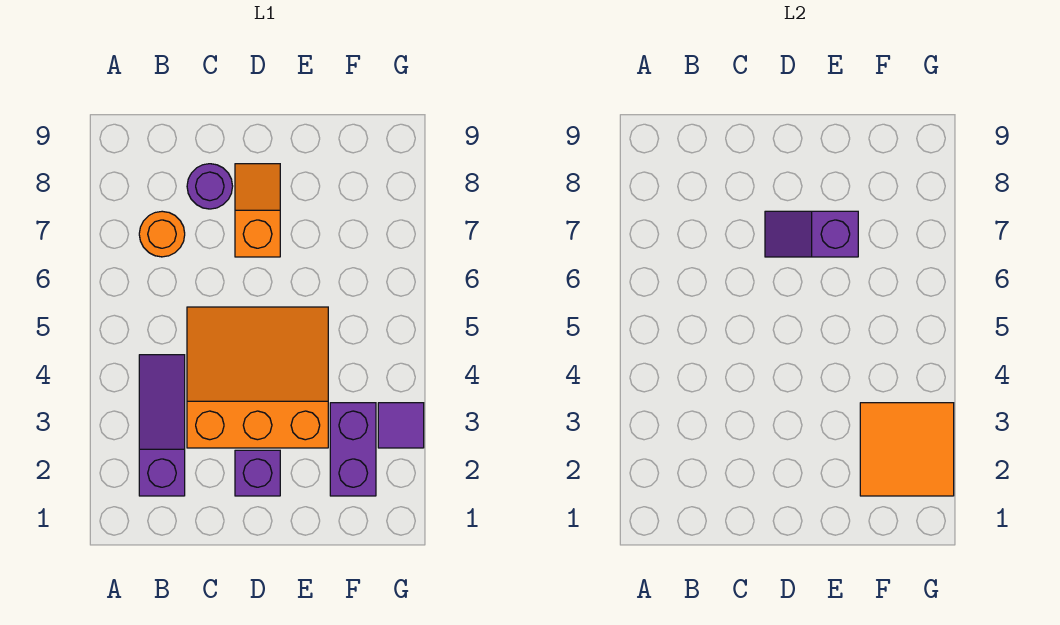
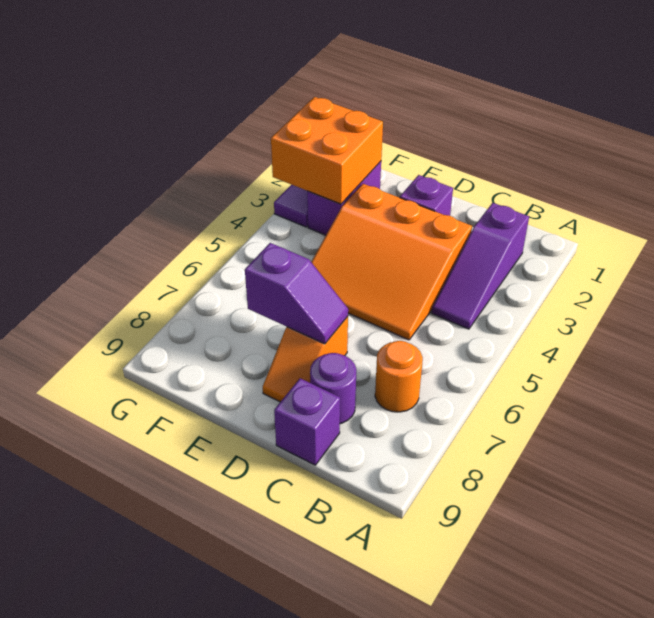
none -> purple 1x1 brick [274,378,340,465]
orange 2x2 tile [860,403,954,496] -> orange 2x2 brick [271,97,383,204]

